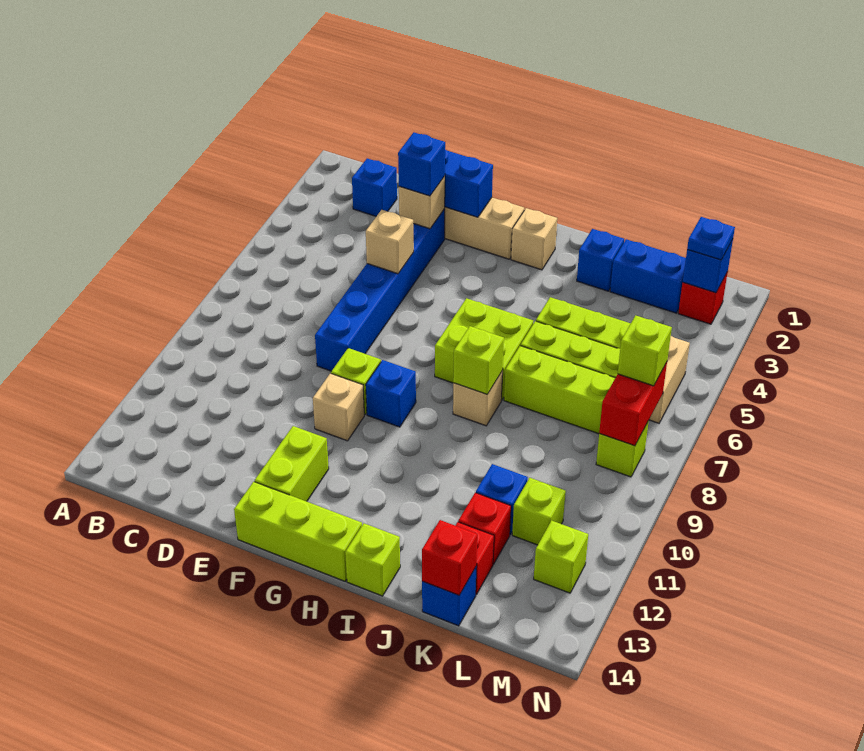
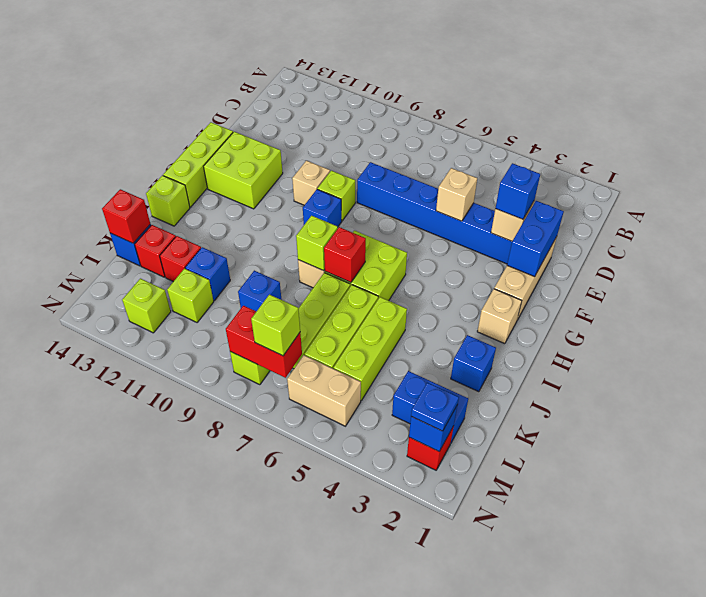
blue 1x1 brick [352,158,397,216] -> blue 1x1 brick moved to [238,271,282,311]
lime 1x2 brick [255,426,329,501] -> lime 2x2 brick [204,132,283,209]
none -> red 1x1 brick [324,227,366,283]
blue 1x2 brick [610,239,686,313] -> blue 1x2 brick turned to [392,371,468,442]

